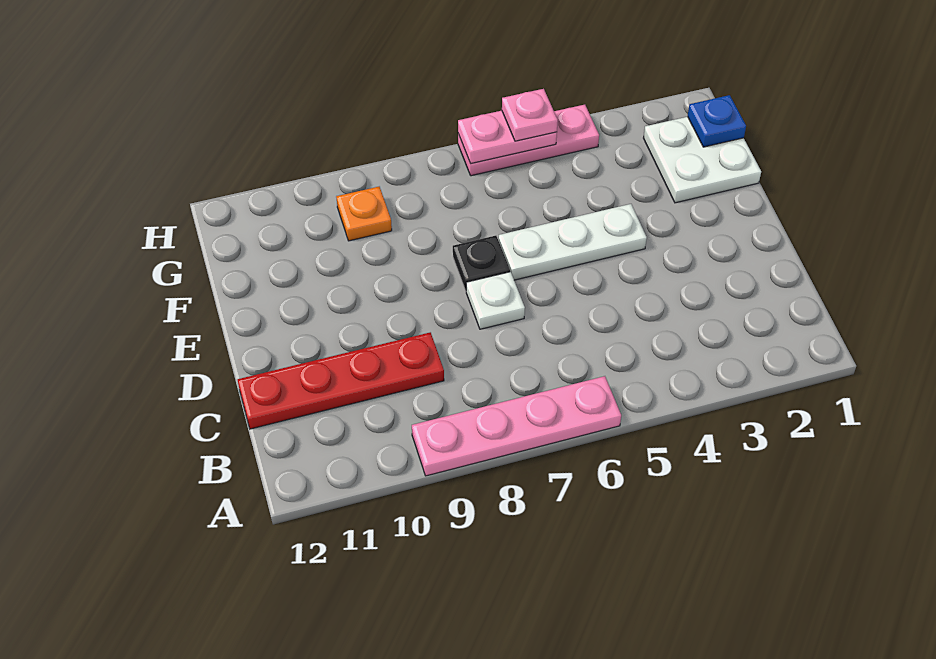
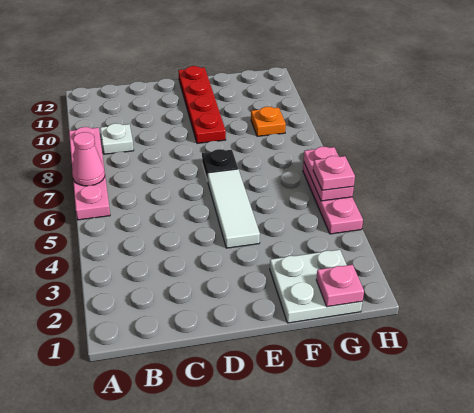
none -> pink 1x1 cone [72,132,105,186]
red 1x4 plate [238,332,444,429] -> red 1x4 plate moved to [178,66,226,143]
white 1x1 plate [466,272,525,329] -> white 1x1 plate moved to [100,123,134,154]
white 1x3 plate [498,204,647,280] -> white 1x3 tile [208,169,260,248]
blue 1x1 plate [688,95,746,147] -> pink 1x1 plate [316,265,364,307]

